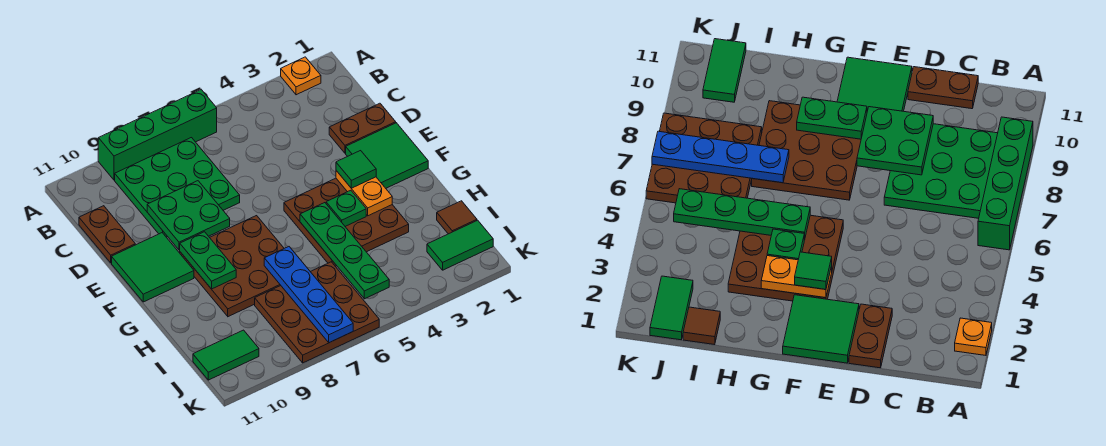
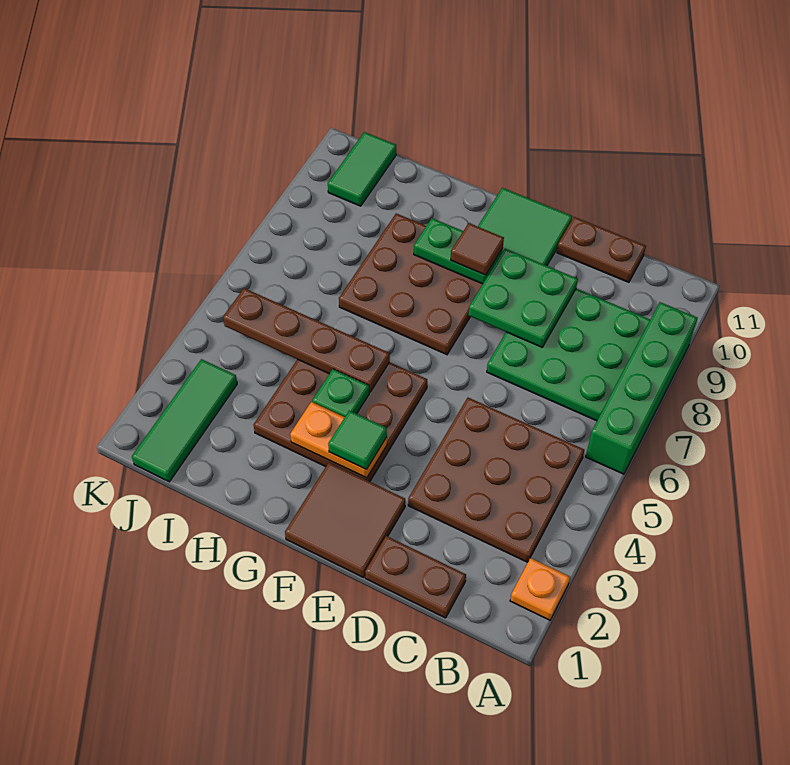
brown 1x2 plate [329,103,396,153] -> brown 1x2 plate turned to [365,536,466,618]
green 2x2 tile [346,123,428,188] -> brown 2x2 tile [285,463,405,578]
green 1x4 plate [300,203,389,299] -> brown 1x4 plate [223,288,390,392]
blue 1x4 plate [264,247,353,343] -> none
brown 1x1 tile [437,201,477,234] -> brown 1x1 tile moved to [451,223,504,275]
brown 3x3 plate [255,262,379,363] -> brown 3x3 plate moved to [408,398,584,562]
green 1x2 tile [427,220,493,270] -> green 1x3 tile [132,359,237,482]

